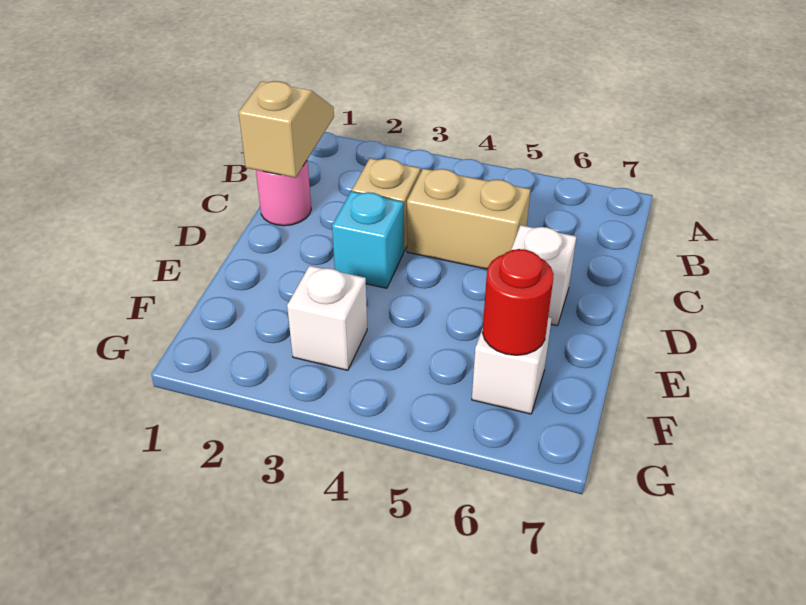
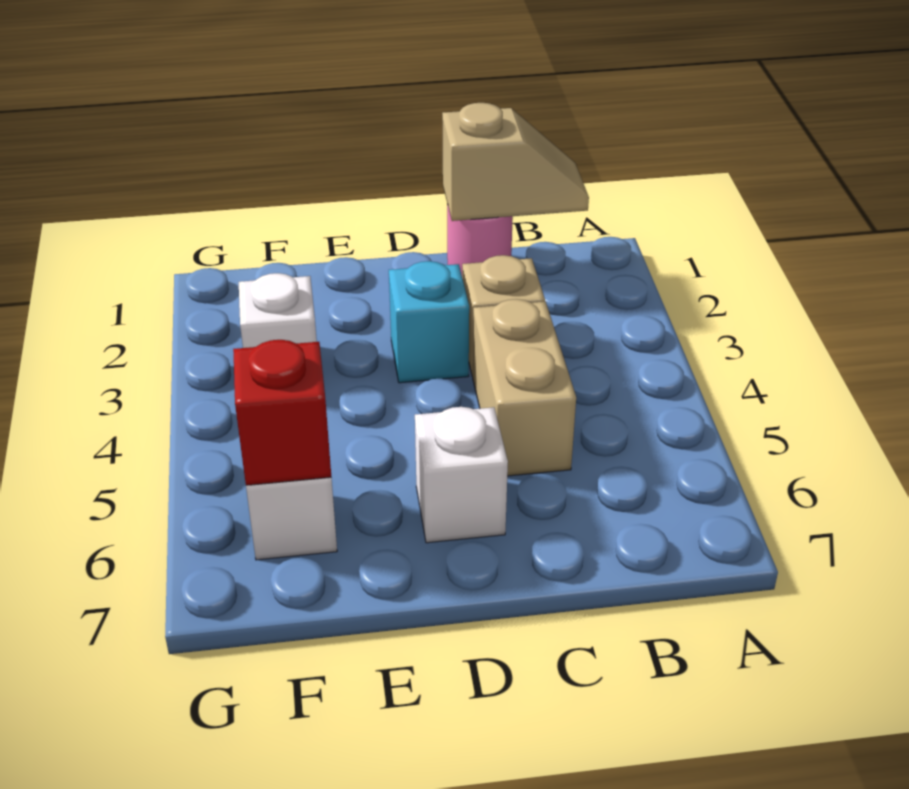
red 1x1 round brick [482,249,554,355] -> red 1x1 brick [233,340,331,485]

